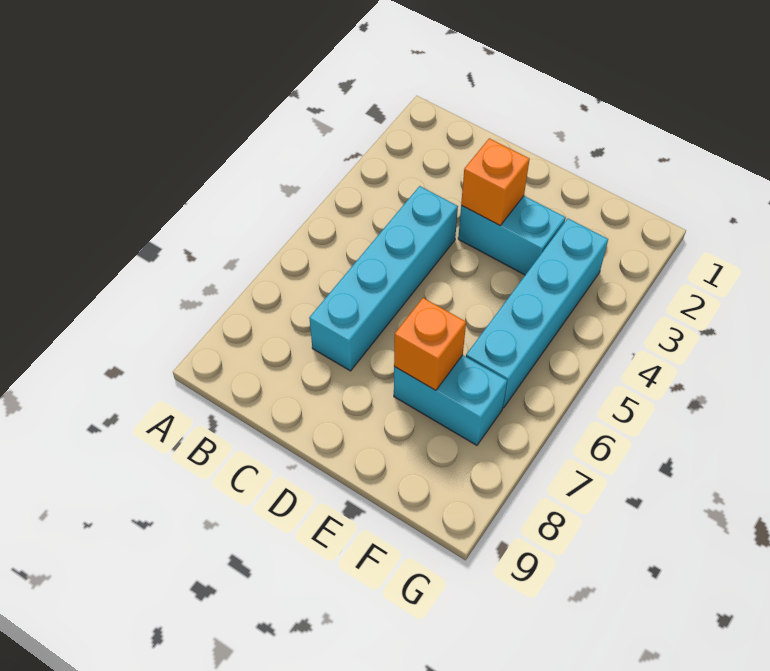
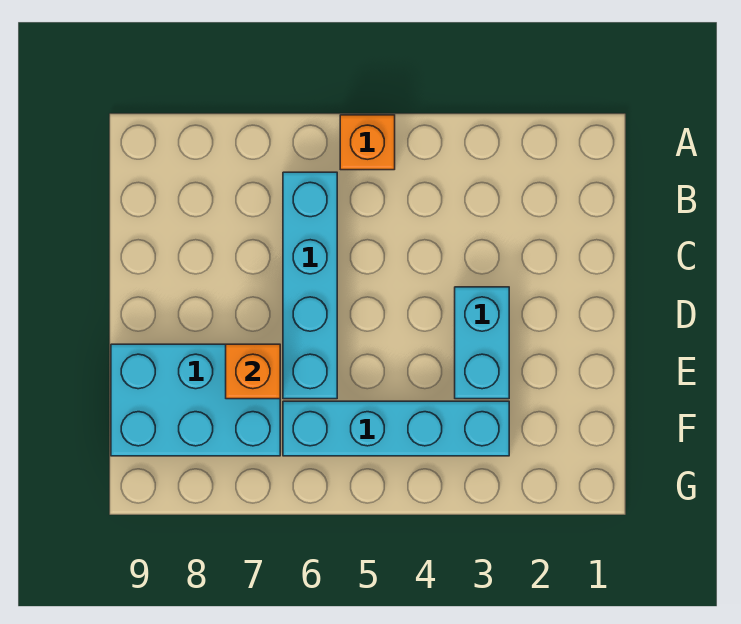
cyan 1x4 brick [309,186,458,371] -> cyan 1x4 brick turned to [283,172,337,399]
orange 1x1 brick [461,138,530,225] -> orange 1x1 brick moved to [340,115,395,170]
cyan 1x2 brick [394,355,507,445] -> cyan 2x3 brick [111,344,280,456]

